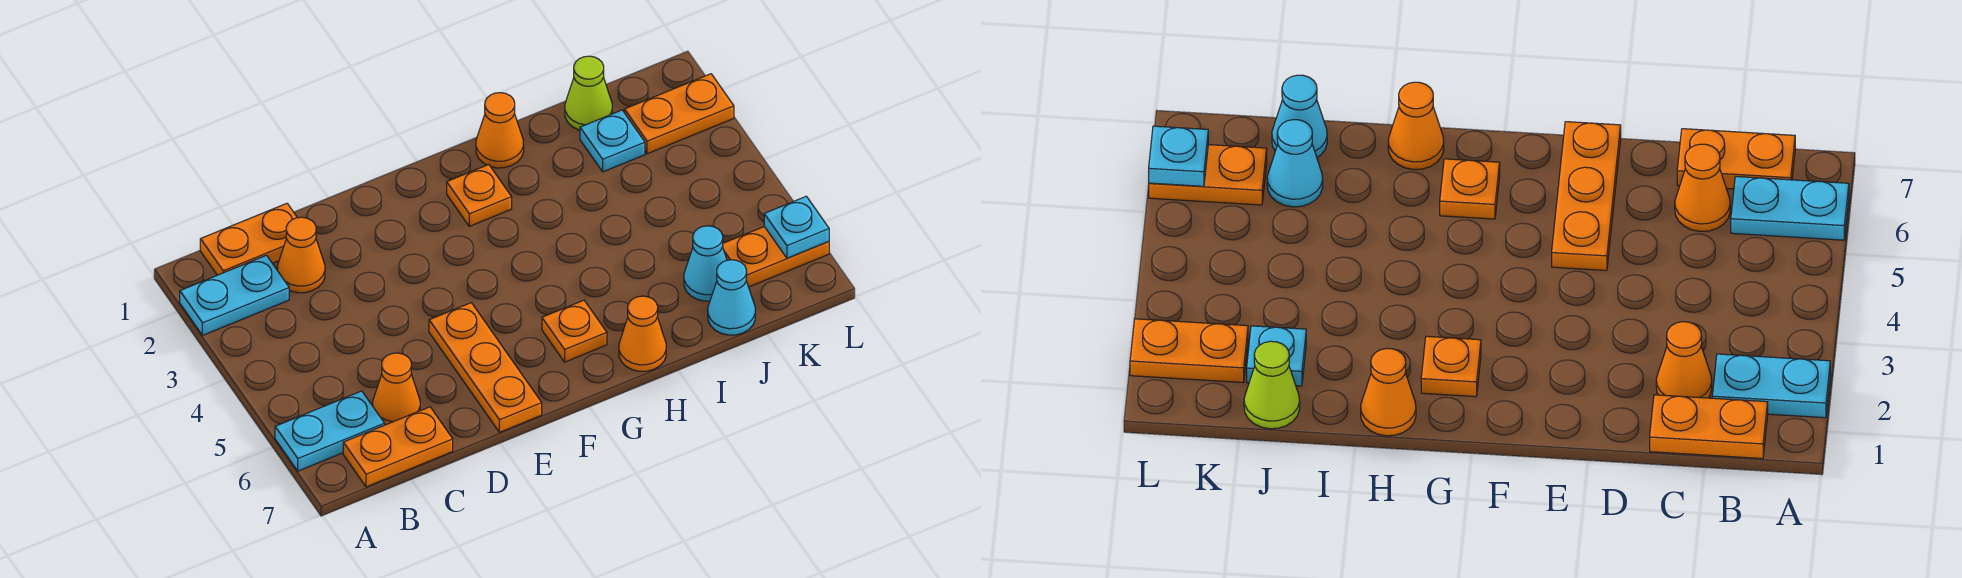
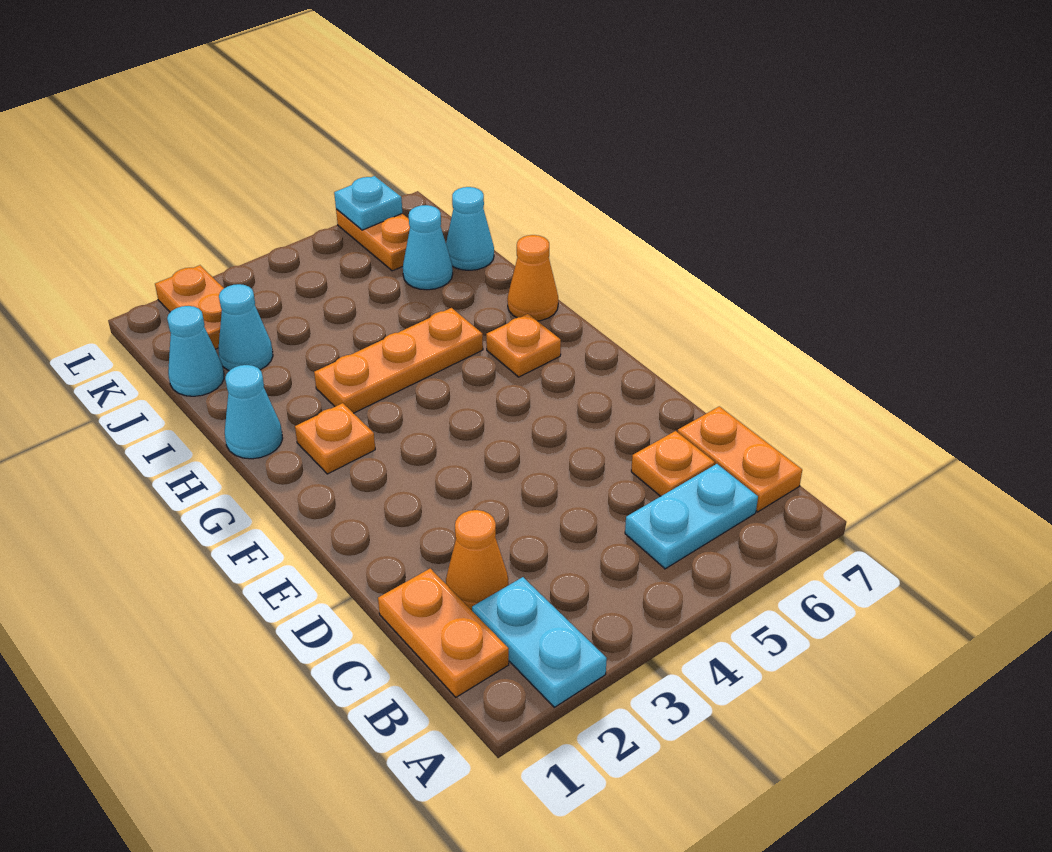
cyan 1x2 plate [275,391,385,471] -> cyan 1x2 plate turned to [625,464,758,569]
orange 1x1 cone [373,353,420,425] -> orange 1x1 plate [631,431,715,496]
orange 1x3 plate [429,303,542,432] -> orange 1x3 plate moved to [314,308,483,413]
orange 1x1 cone [476,93,524,168] -> cyan 1x1 cone [225,365,283,459]
lime 1x1 cone [565,56,612,130] -> cyan 1x1 cone [167,306,224,396]
cyan 1x1 plate [580,110,645,172] -> cyan 1x1 cone [218,284,273,371]

